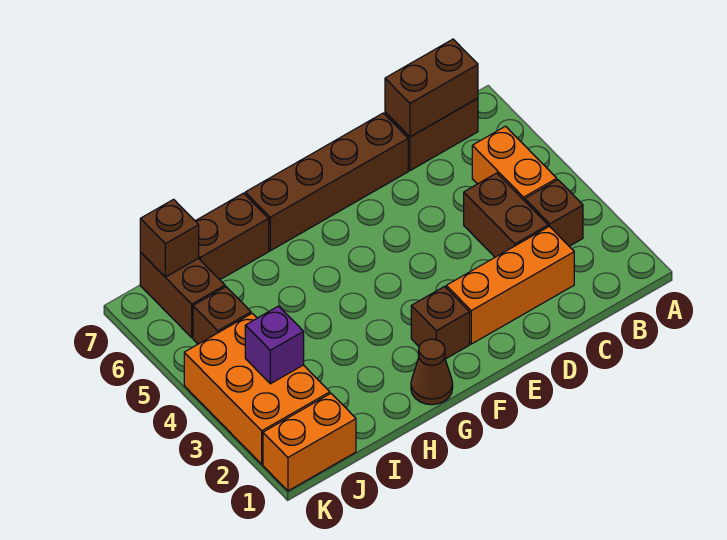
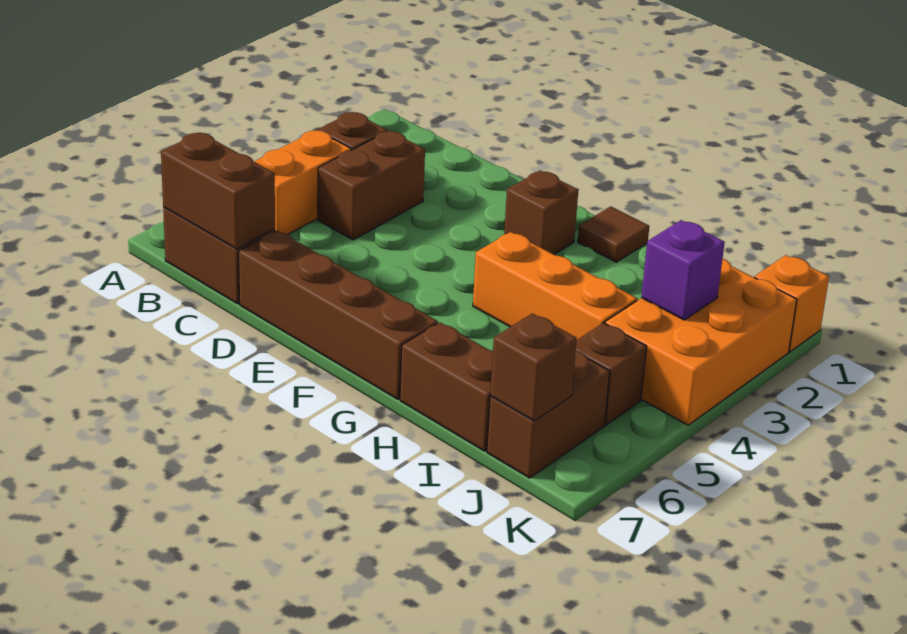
orange 1x3 brick [446,226,574,344] -> orange 1x3 brick moved to [473,232,637,340]
brown 1x1 cone [411,339,453,405] -> brown 1x1 tile [578,206,649,262]
orange 1x2 brick [263,394,356,491] -> orange 1x1 brick [754,255,829,352]

